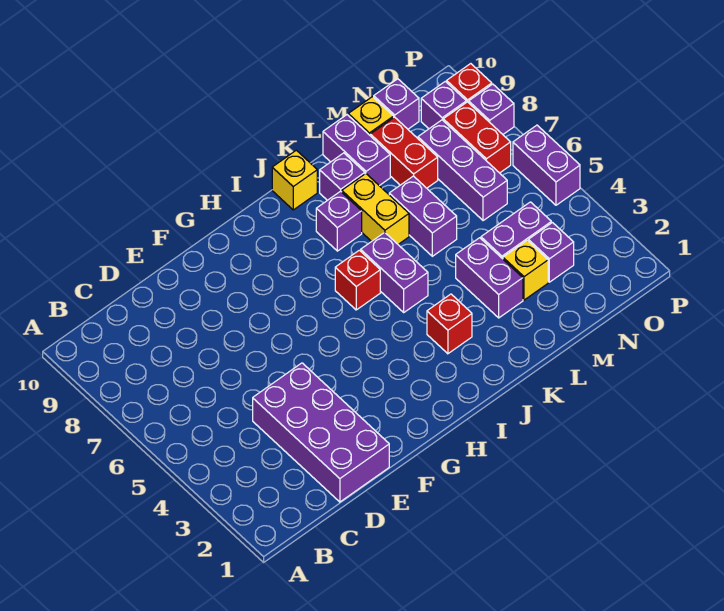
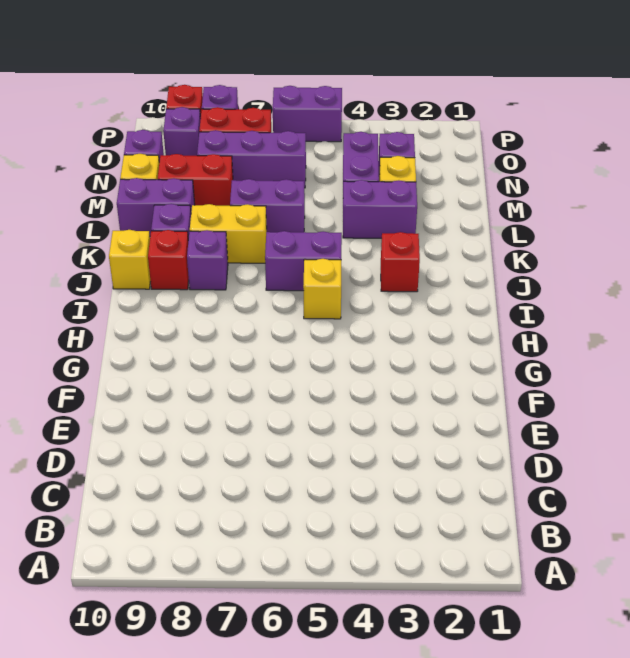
purple 2x4 brick [253,363,389,502] -> none
none -> yellow 1x1 brick [303,259,341,319]
red 1x1 brick [335,250,380,310] -> red 1x1 brick moved to [148,230,189,290]

